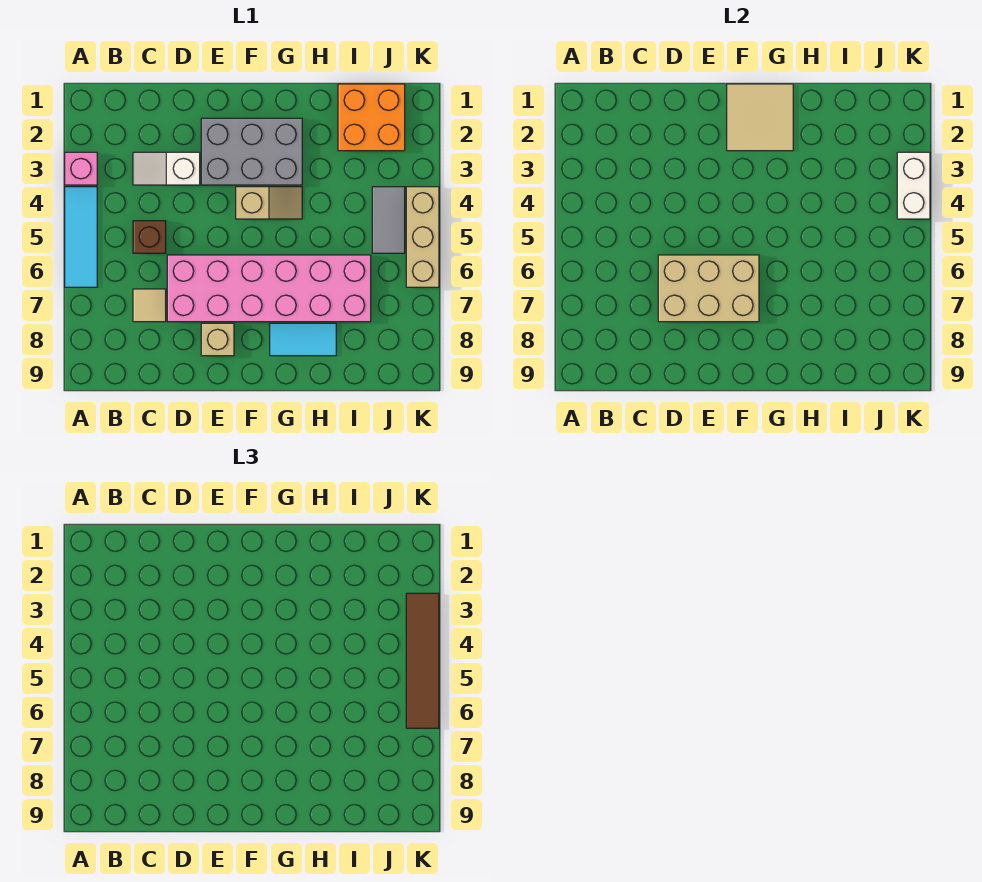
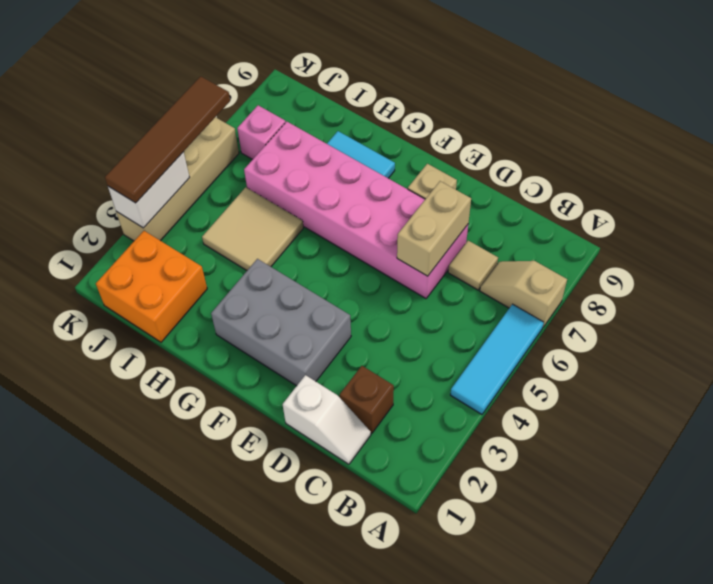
pink 1x1 brick [65,152,97,185] -> pink 1x1 brick moved to [237,105,286,159]
white 1x2 slope [133,152,200,185] -> white 1x2 slope moved to [283,375,371,464]
brown 1x1 brick [133,221,166,253] -> brown 1x1 brick moved to [340,366,394,433]
tan 2x3 brick [658,255,759,322] -> tan 1x2 brick [397,181,471,276]
tan 2x2 tile [727,84,793,151] -> tan 2x2 tile moved to [202,187,303,270]
tan 1x2 slope [236,187,302,219] -> tan 1x2 slope moved to [480,261,567,327]
grey 1x2 tile [372,187,405,253] -> none
tan 1x3 brick [406,187,439,287] -> tan 1x4 brick [116,117,239,241]

